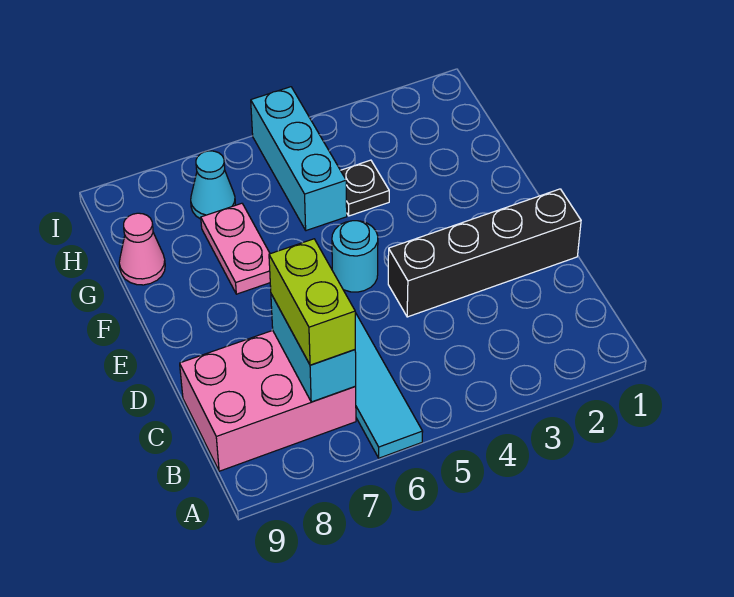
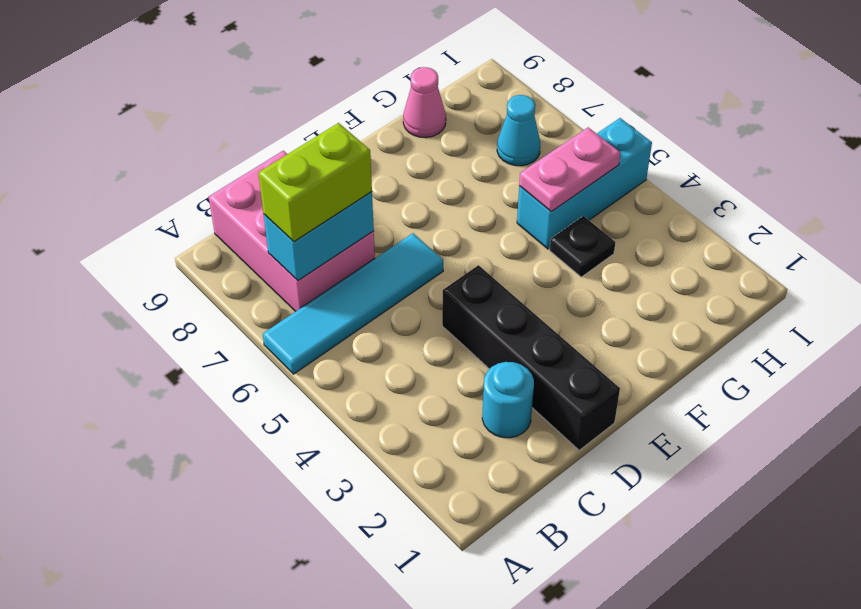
cyan 1x1 round brick [332,221,378,292] -> cyan 1x1 round brick moved to [482,362,534,438]
pink 1x2 plate [201,203,270,294] -> pink 1x2 plate moved to [519,127,620,212]

